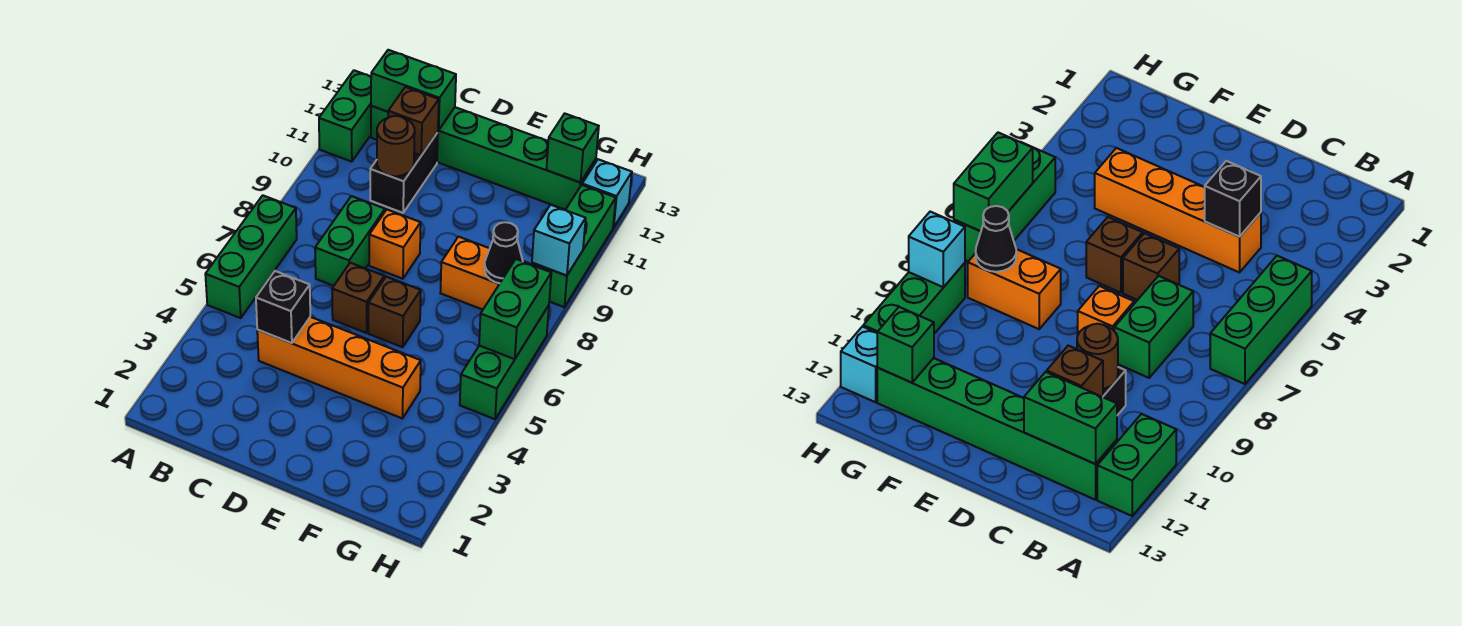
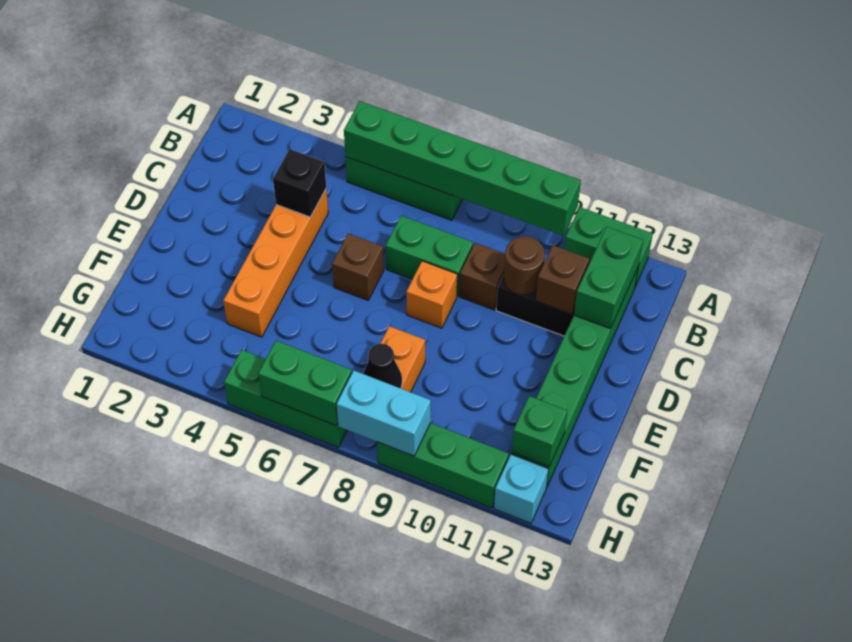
none -> green 1x6 brick [344,101,581,236]
brown 1x1 brick [368,277,421,347] -> brown 1x1 brick moved to [459,243,505,310]
cyan 1x1 brick [532,205,586,276] -> cyan 1x2 brick [337,371,431,456]

